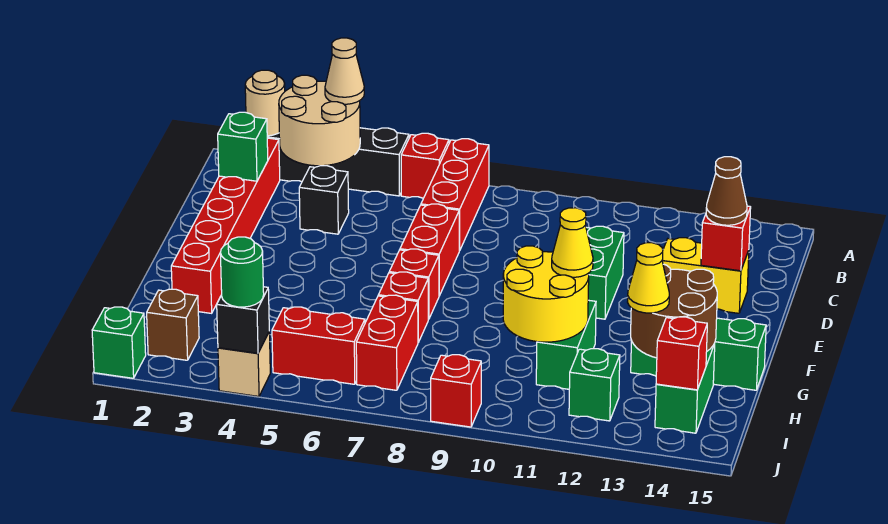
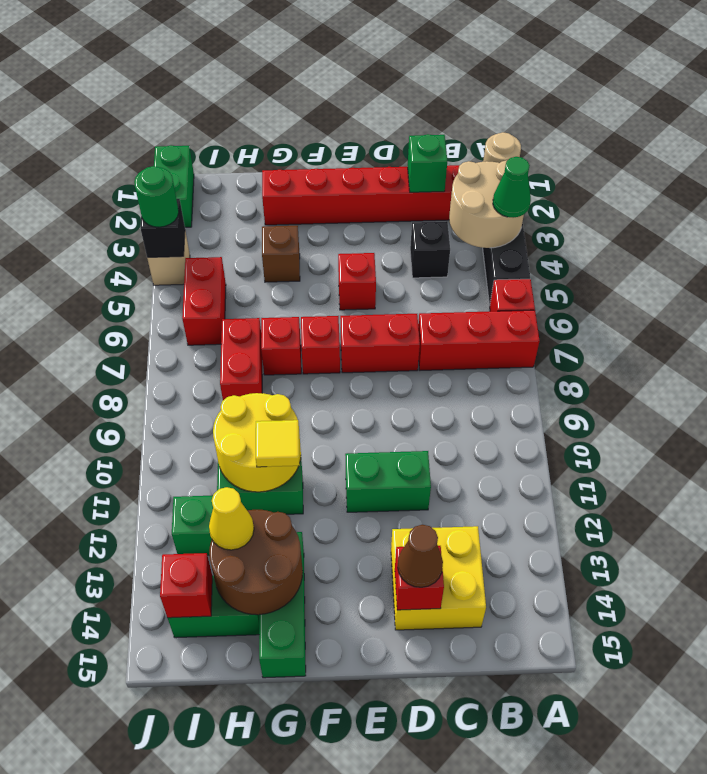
tan 1x1 cone [325,38,364,104] -> green 1x1 cone [493,157,531,218]
yellow 1x2 brick [662,238,749,313] -> yellow 2x2 brick [391,526,486,630]
yellow 1x1 cone [552,208,593,277] -> yellow 1x1 tile [256,420,299,467]
red 1x2 brick [356,295,418,390] -> red 1x2 brick turned to [220,318,262,400]
brown 1x1 brick [147,289,199,360] -> brown 1x1 brick moved to [262,226,300,282]
green 1x1 brick [92,307,146,378] -> green 1x2 brick [154,145,194,227]
red 1x1 brick [431,355,481,427] -> red 1x1 brick moved to [338,253,376,310]

